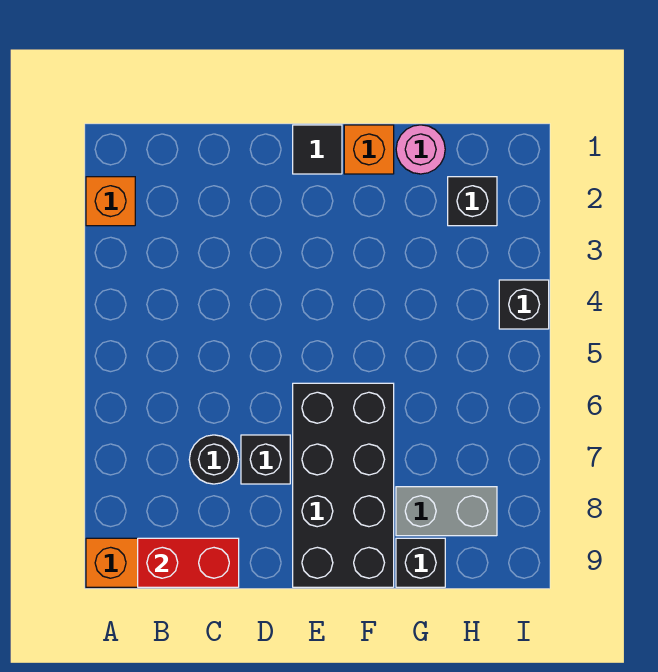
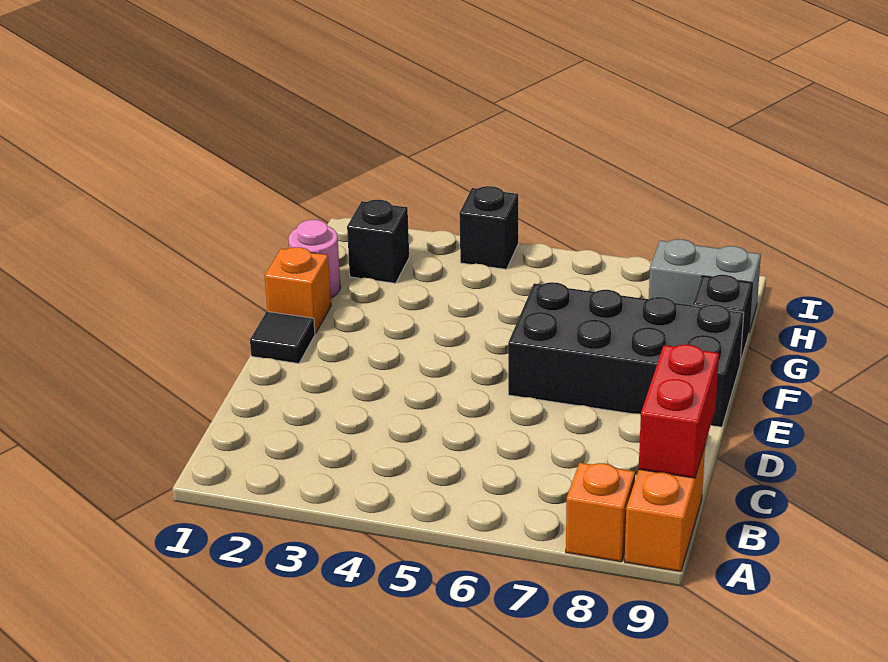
orange 1x1 brick [86,177,135,226] -> orange 1x1 brick moved to [566,463,635,562]
black 1x1 round brick [189,435,239,484] -> none
black 1x1 brick [241,435,290,484] -> none
grey 1x2 brick [396,487,497,536] -> grey 1x2 brick turned to [649,239,761,331]

